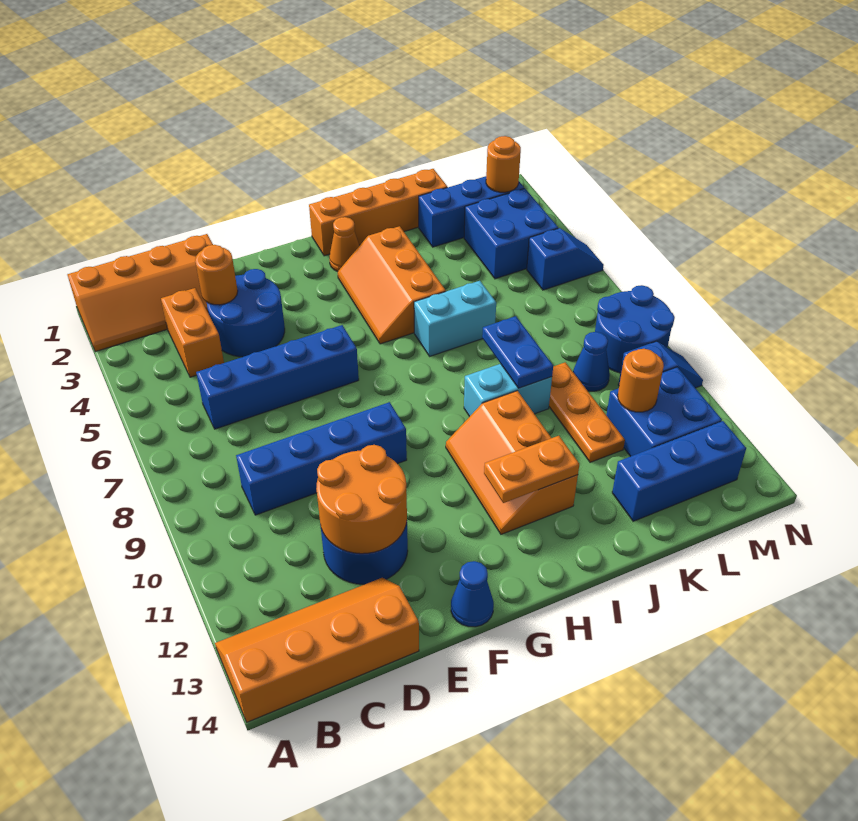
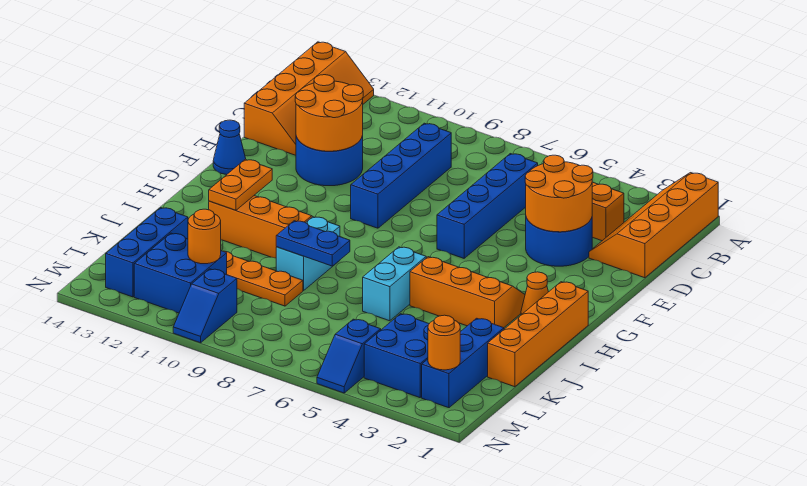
orange 1x1 round brick [195,245,238,305] -> orange 2x2 round brick [525,155,593,232]
blue 1x1 cone [573,332,610,391] -> none
blue 2x2 round brick [595,285,675,373] -> none

